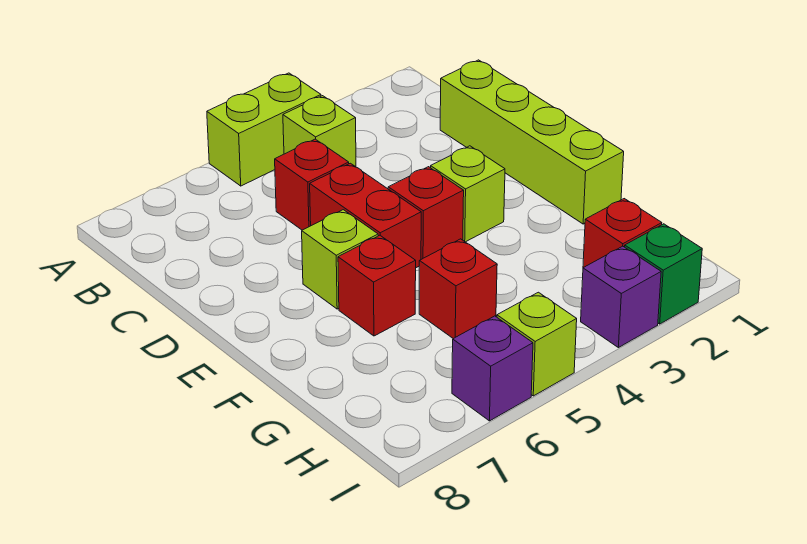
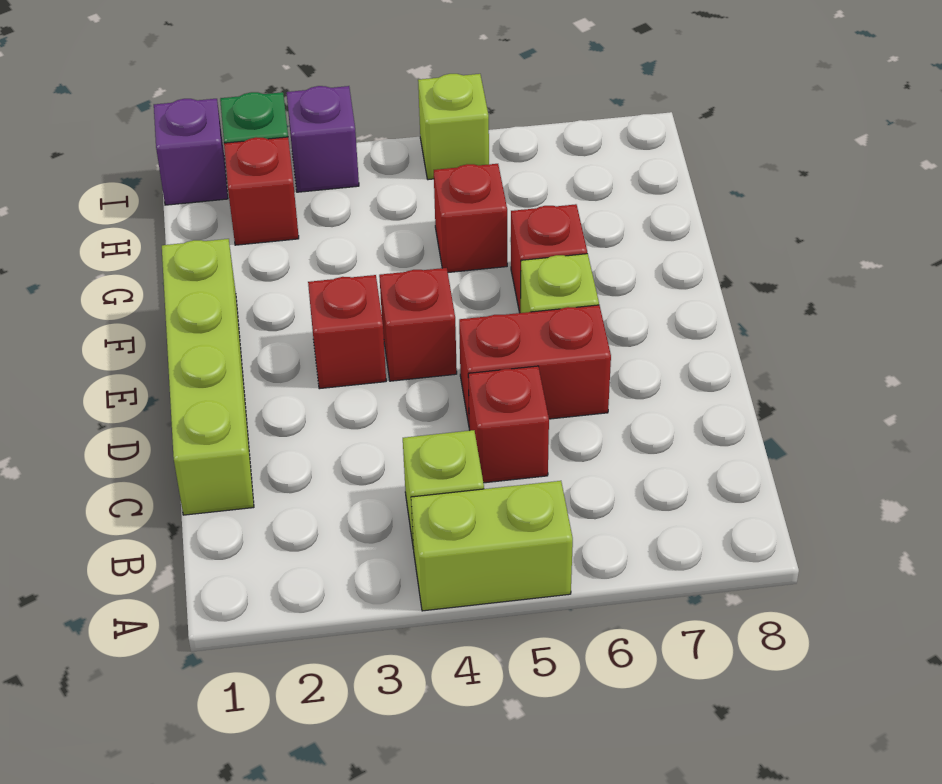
red 1x2 brick [310,163,421,268] -> red 1x2 brick turned to [459,305,611,424]
lime 1x1 brick [431,146,505,242] -> red 1x1 brick [308,275,386,389]
purple 1x1 brick [452,316,533,421] -> purple 1x1 brick moved to [154,99,228,205]

